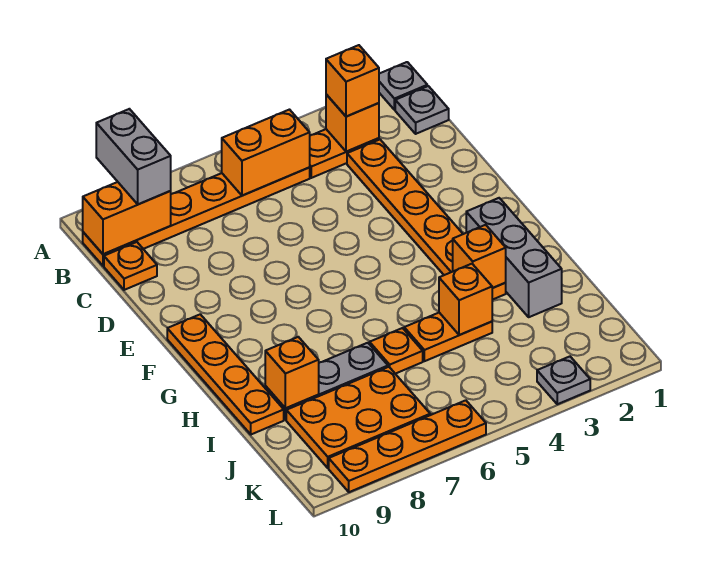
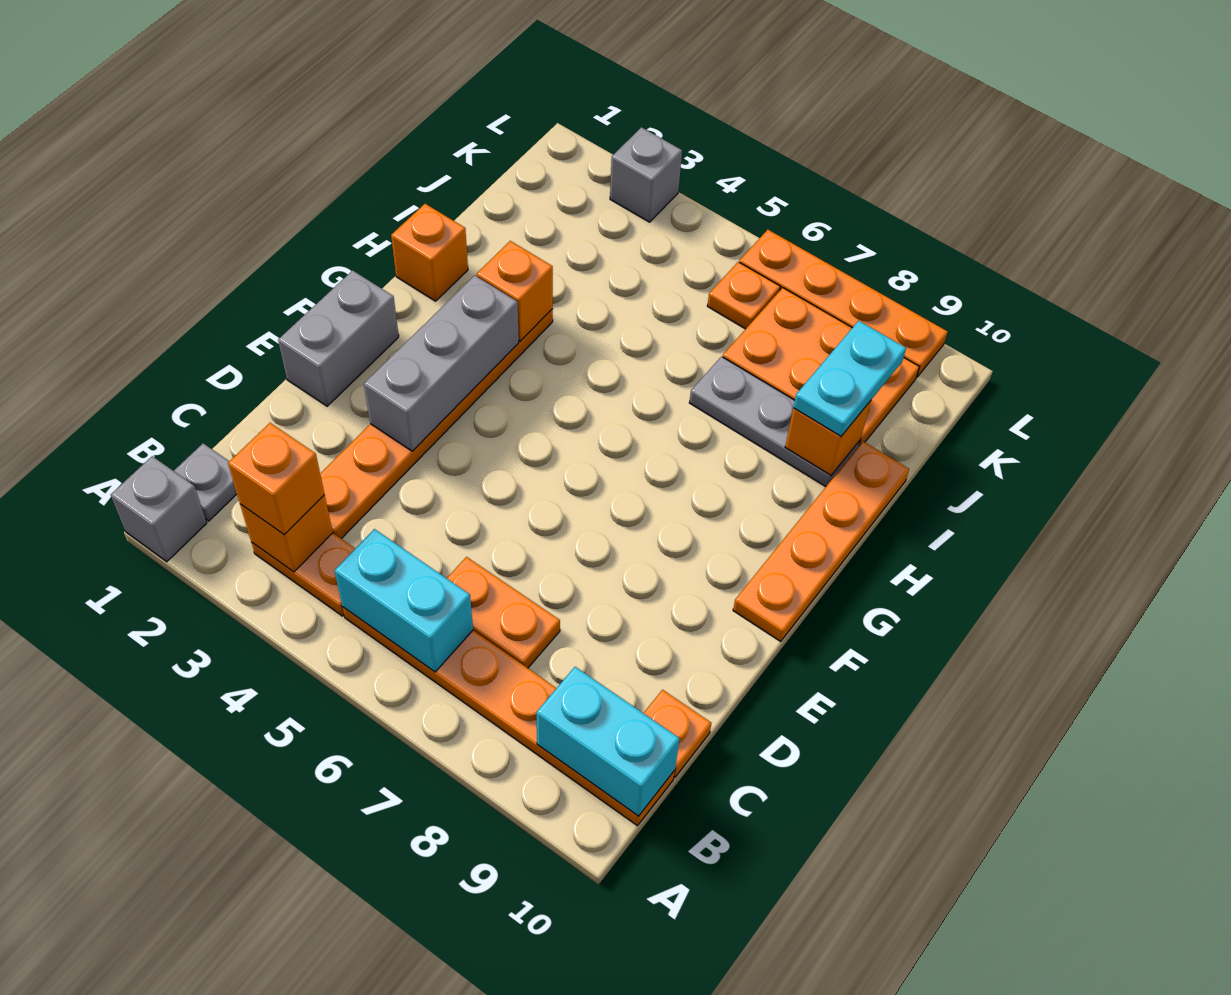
grey 1x1 plate [379,62,427,110] -> grey 1x1 brick [111,456,207,562]
grey 1x2 brick [96,109,171,204] -> grey 1x2 brick moved to [278,271,399,406]
orange 1x2 brick [222,110,310,196] -> cyan 1x2 brick [335,529,473,672]
orange 1x2 brick [83,182,171,254] -> cyan 1x2 brick [536,667,680,816]
grey 1x3 brick [466,198,562,317] -> grey 1x3 brick moved to [364,276,519,451]
orange 1x2 plate [404,313,492,361] -> orange 1x2 plate moved to [447,557,560,668]
orange 1x1 brick [439,264,492,335] -> orange 1x1 brick moved to [391,204,468,301]
orange 1x1 plate [370,328,423,374] -> orange 1x1 plate moved to [707,262,780,329]
none -> cyan 1x2 plate [793,321,906,436]
grey 1x1 plate [537,357,590,404] -> grey 1x1 brick [610,127,682,222]

